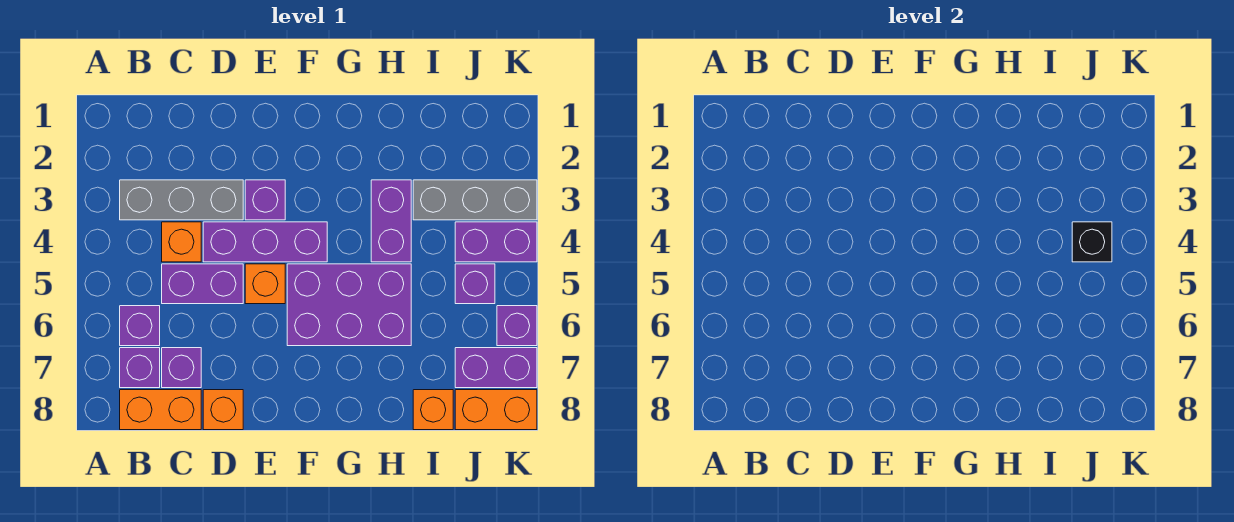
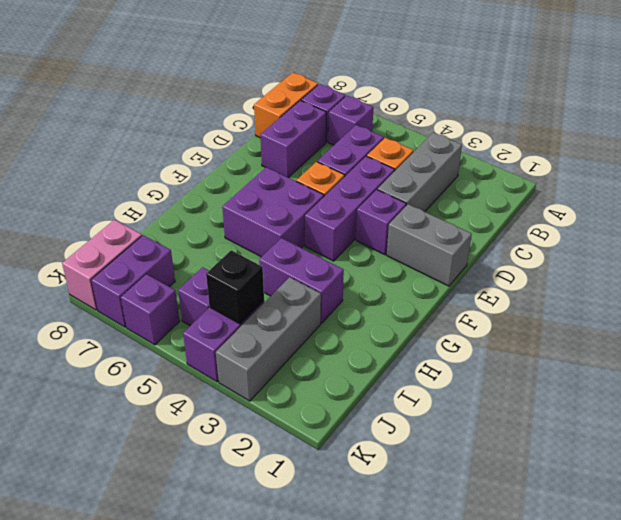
purple 1x1 brick [162,348,201,388] -> purple 1x2 brick [261,100,326,178]
orange 1x1 brick [203,390,243,430] -> none
none -> grey 1x2 brick [387,204,472,286]
purple 2x3 brick [287,264,411,346] -> purple 2x2 brick [222,167,324,257]
orange 1x1 brick [413,390,453,430] -> none
orange 1x2 brick [455,390,537,430] -> pink 1x2 brick [62,220,142,310]

